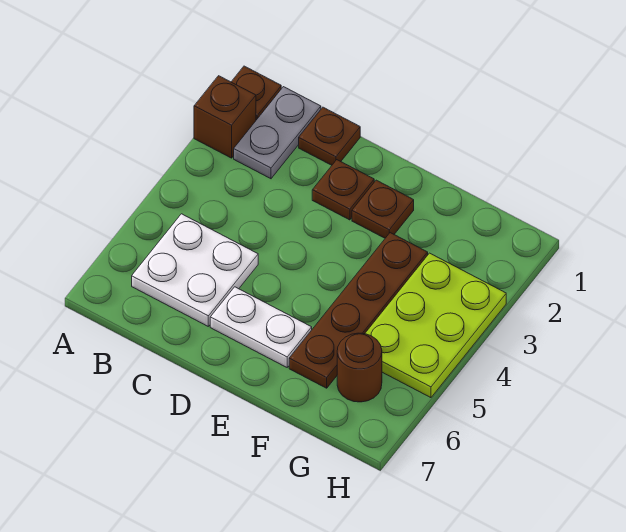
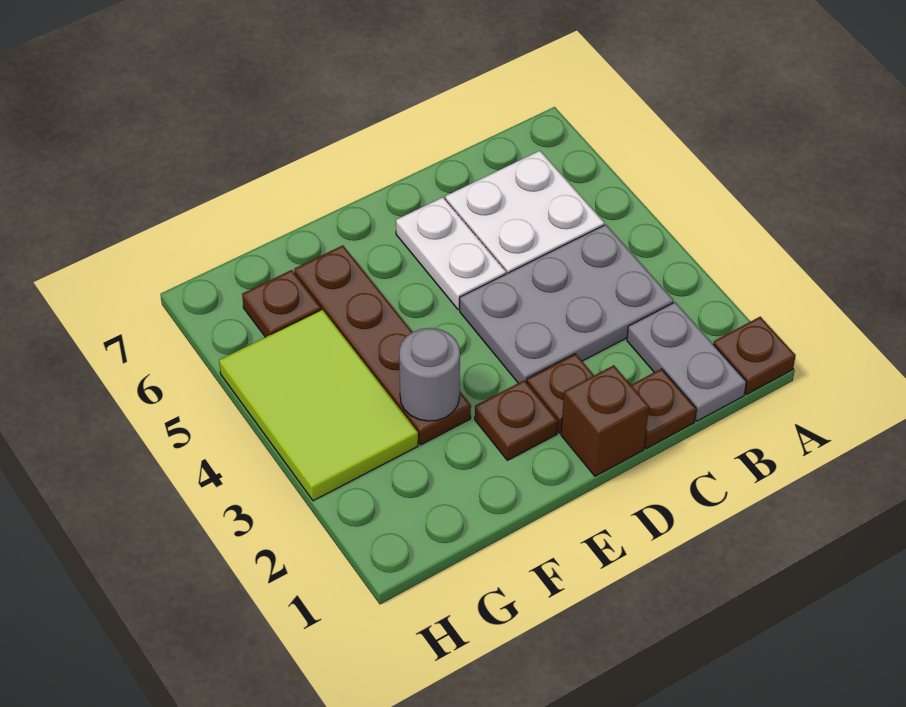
brown 1x1 brick [194,76,256,158] -> brown 1x1 brick moved to [561,365,649,476]
none -> grey 2x3 plate [460,225,674,383]
white 1x2 plate [210,287,312,367] -> white 1x2 plate turned to [396,197,506,310]
none -> grey 1x1 round brick [399,328,460,421]
lime 2x3 plate [365,253,506,398] -> lime 2x3 tile [219,309,418,501]
brown 1x1 round brick [337,333,382,402] -> brown 1x1 plate [242,270,321,337]

